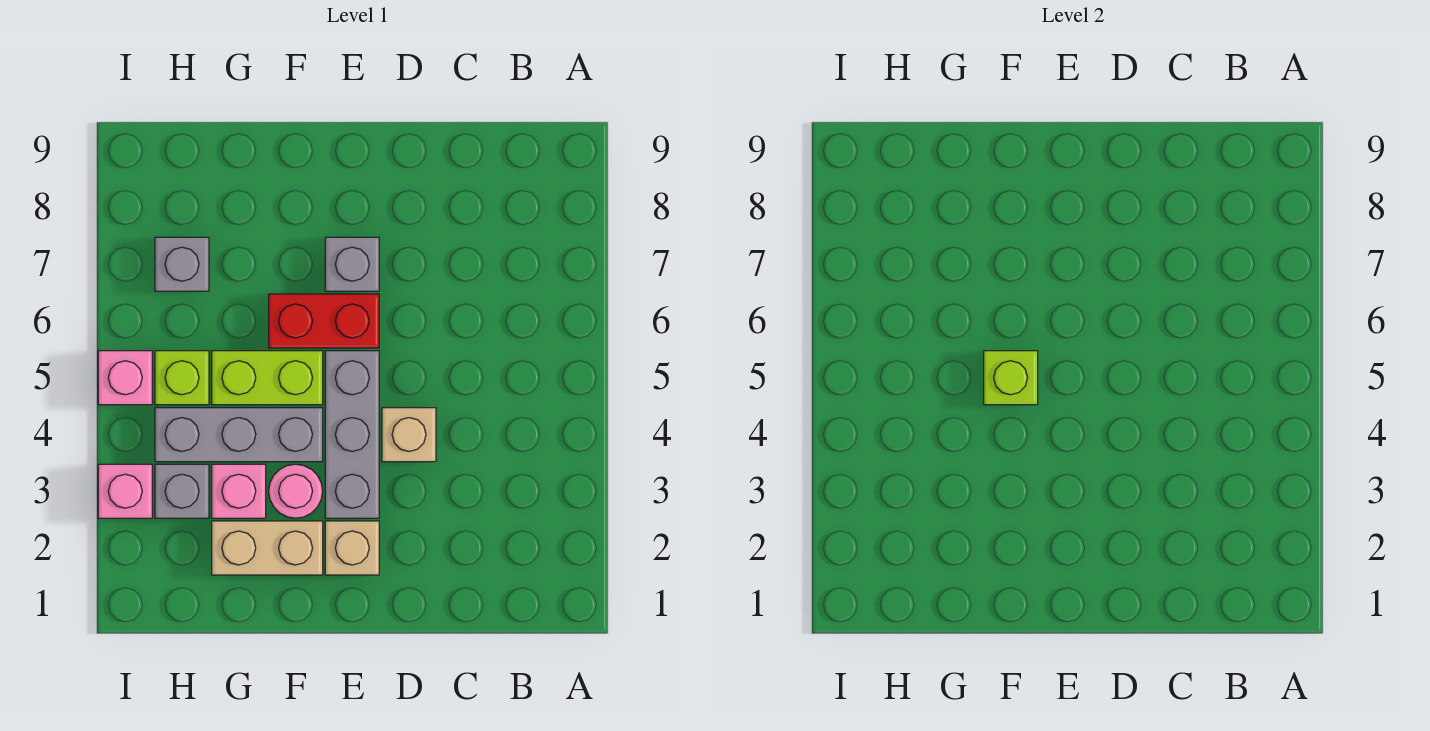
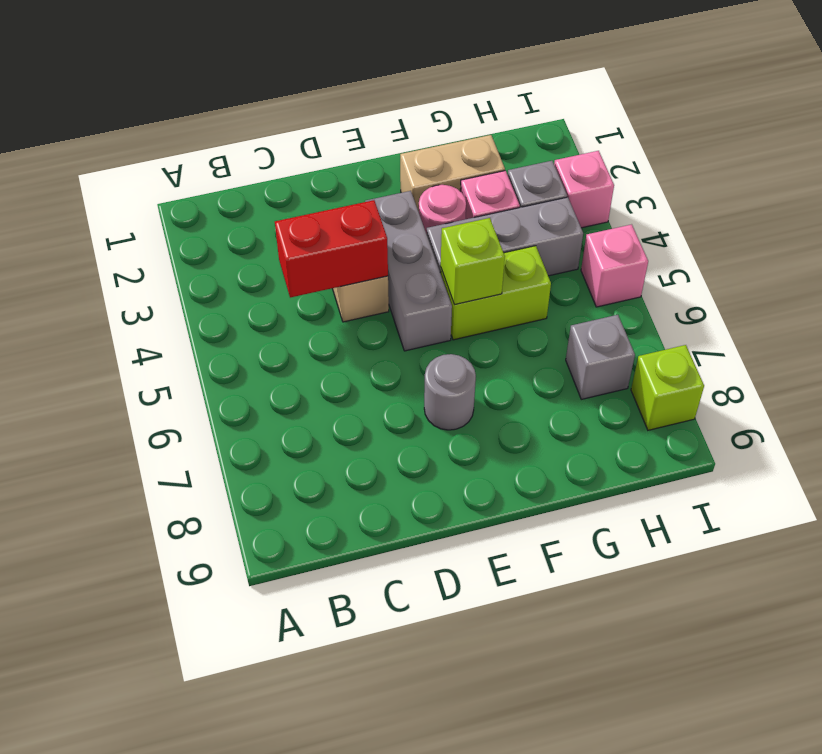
tan 1x1 brick [325,521,379,575] -> none
red 1x2 brick [269,294,379,348] -> red 1x2 brick moved to [275,200,388,298]
grey 1x1 brick [325,237,379,291] -> grey 1x1 round brick [424,354,476,430]
lime 1x1 brick [155,351,209,405] -> lime 1x1 brick moved to [631,345,704,430]

